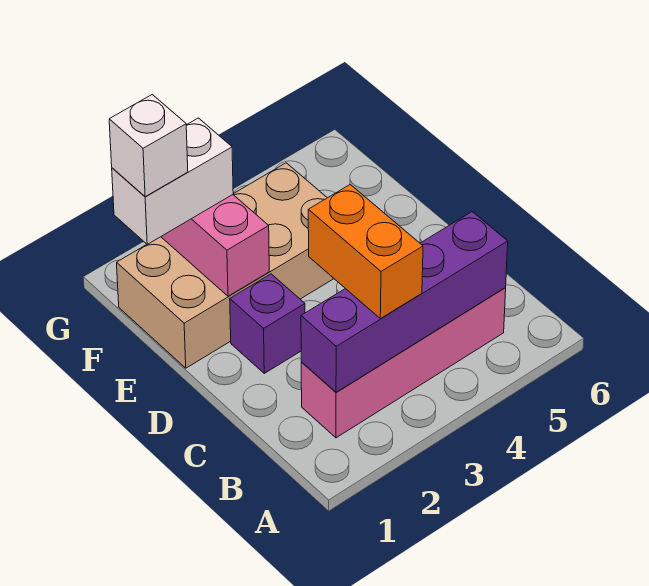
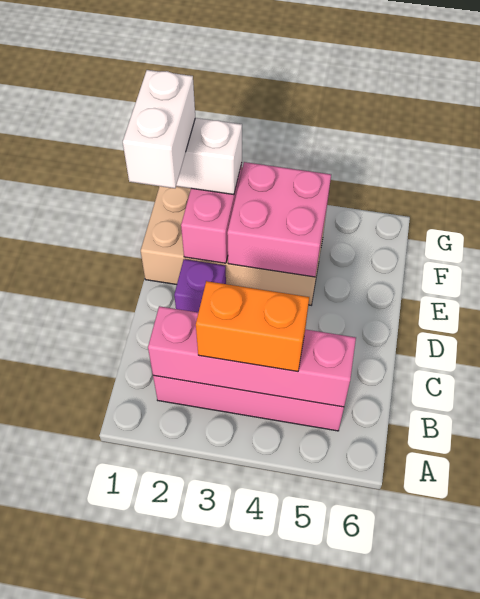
purple 1x4 brick [301,212,508,392] -> pink 1x4 brick [148,306,356,407]
orange 1x2 brick [308,185,423,319] -> orange 1x2 brick turned to [196,281,309,372]
none -> pink 2x2 brick [227,162,331,277]
white 1x1 brick [109,95,188,197] -> white 1x2 brick [123,70,195,188]

